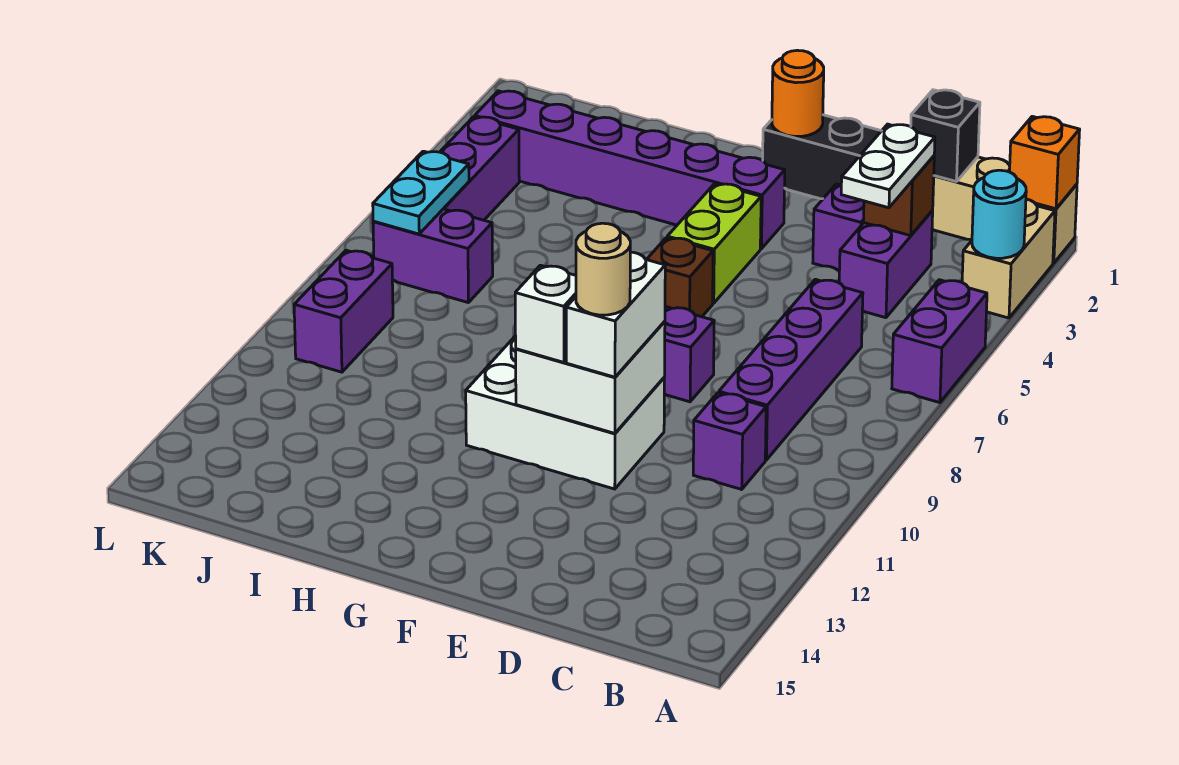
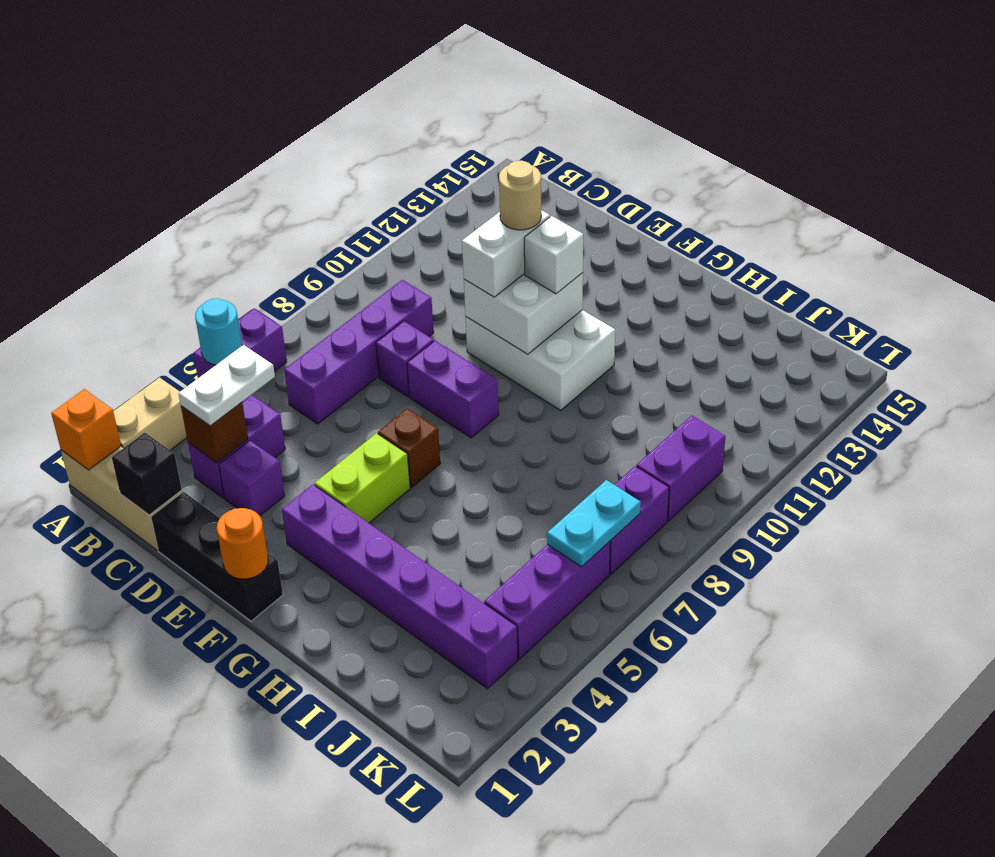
cyan 1x1 round brick [972,170,1026,258] -> cyan 1x1 round brick moved to [195,298,242,365]
purple 1x1 brick [693,393,766,489] -> purple 1x1 brick moved to [376,321,434,397]
purple 1x2 brick [373,209,493,303] -> purple 1x2 brick turned to [609,466,669,574]

